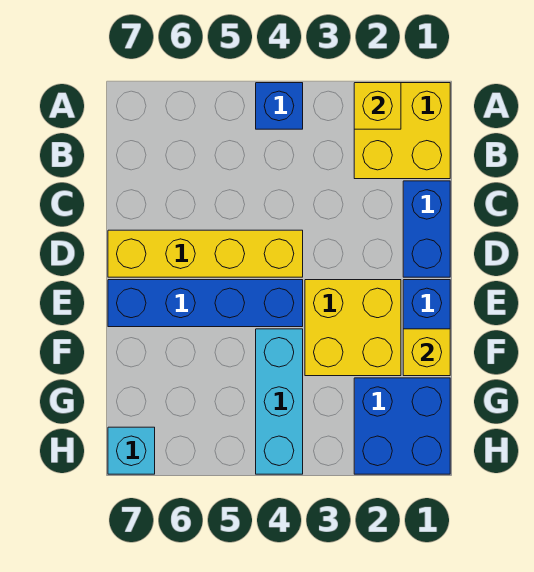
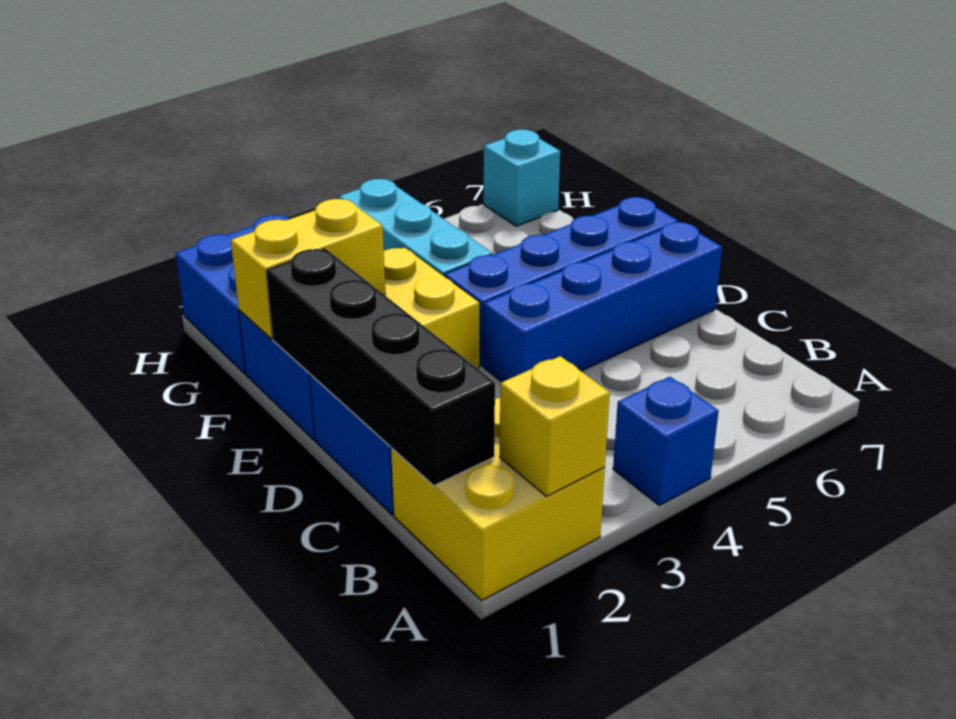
none -> black 1x4 brick [266,249,495,486]
yellow 1x4 brick [108,230,303,277] -> blue 1x4 brick [484,222,722,382]
yellow 1x1 brick [403,329,450,376] -> yellow 1x2 brick [231,199,385,339]

